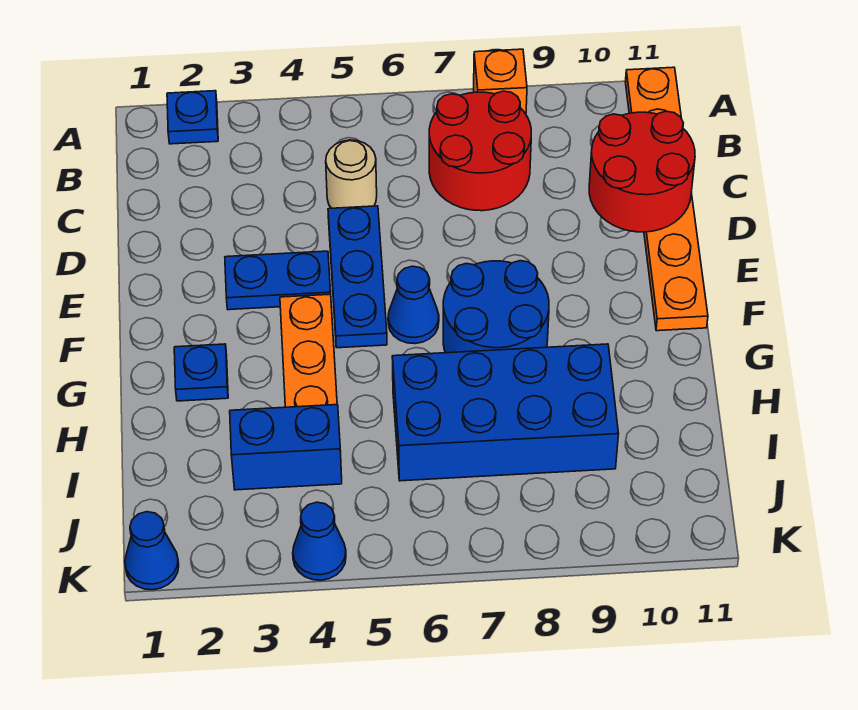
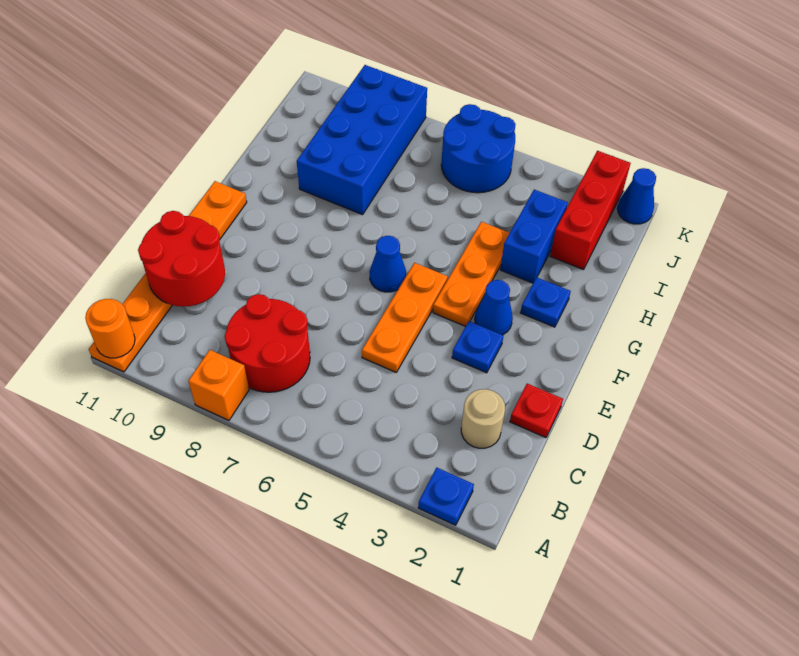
none -> orange 1x1 round brick [85,299,135,358]
tan 1x1 round brick [326,140,377,208] -> tan 1x1 round brick moved to [461,389,505,448]
none -> red 1x1 plate [510,384,563,438]
blue 1x3 plate [328,206,387,348] -> orange 1x3 plate [362,263,448,372]
blue 1x2 plate [225,251,331,310] -> blue 1x1 plate [452,321,503,373]
blue 2x2 round brick [443,261,549,353] -> blue 2x2 round brick moved to [441,104,516,193]
blue 2x4 brick [392,344,618,481] -> blue 2x4 brick turned to [297,65,427,215]
none -> red 1x3 brick [550,151,631,270]
blue 1x2 brick [230,405,342,490] -> blue 1x2 brick turned to [500,190,568,283]
blue 1x1 cone [293,502,346,580] -> blue 1x1 cone moved to [475,280,513,335]

